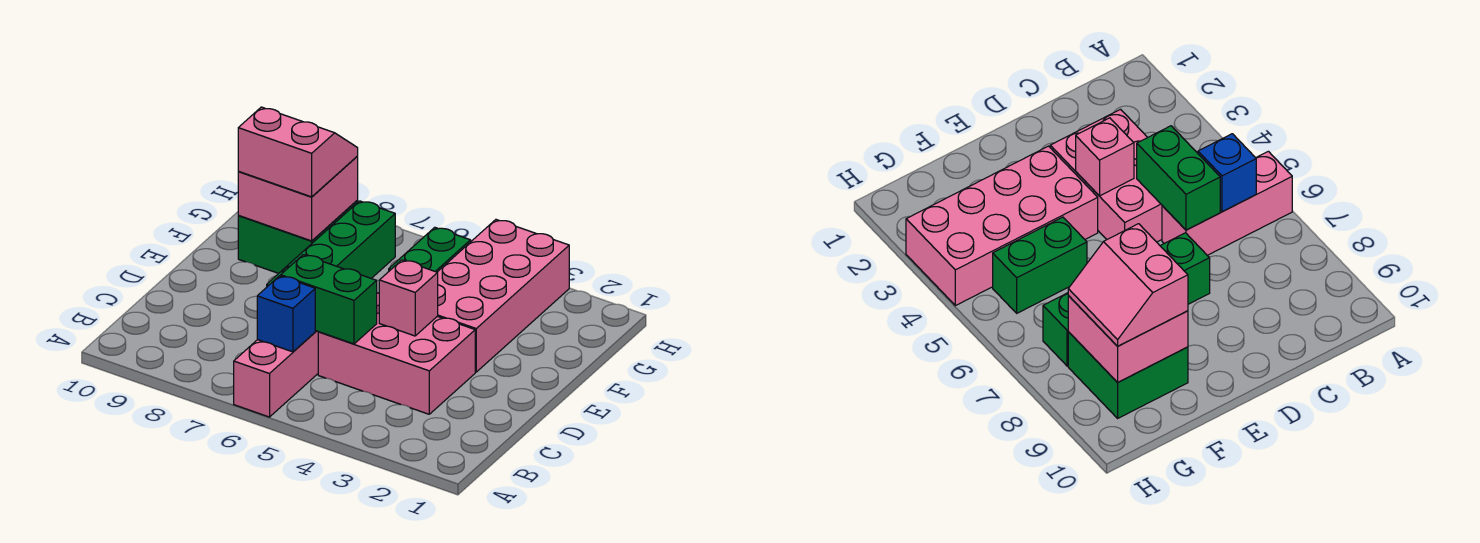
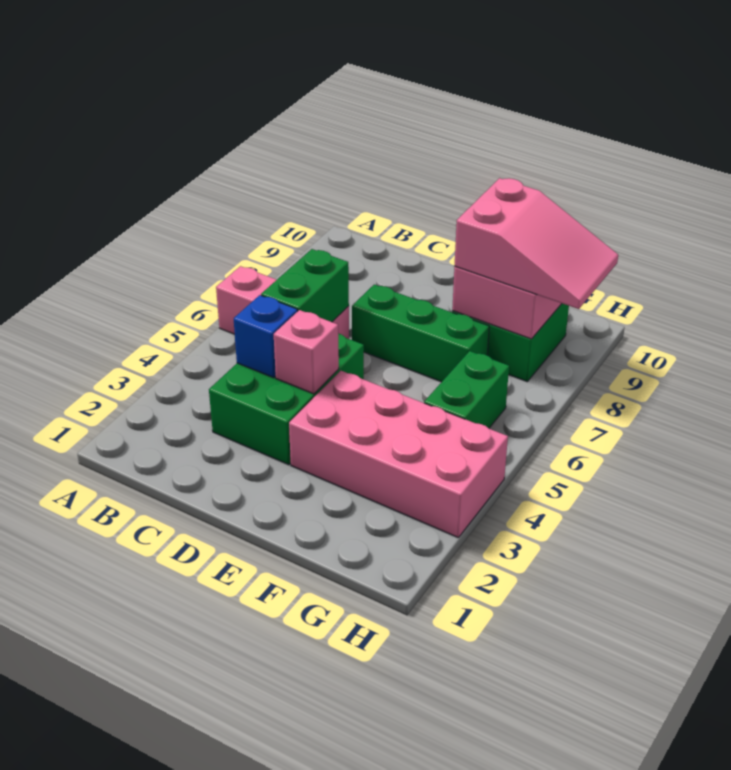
blue 1x1 brick [257,276,315,352] -> blue 1x1 brick moved to [234,295,298,378]
pink 2x3 brick [318,293,475,414] -> green 2x3 brick [209,333,364,465]
green 1x4 brick [267,201,395,287] -> green 1x3 brick [352,285,489,382]
green 1x2 brick [389,227,471,272] -> green 1x2 brick turned to [424,351,509,428]
pink 2x2 slope [238,107,358,197] -> pink 2x3 slope [455,178,618,309]

